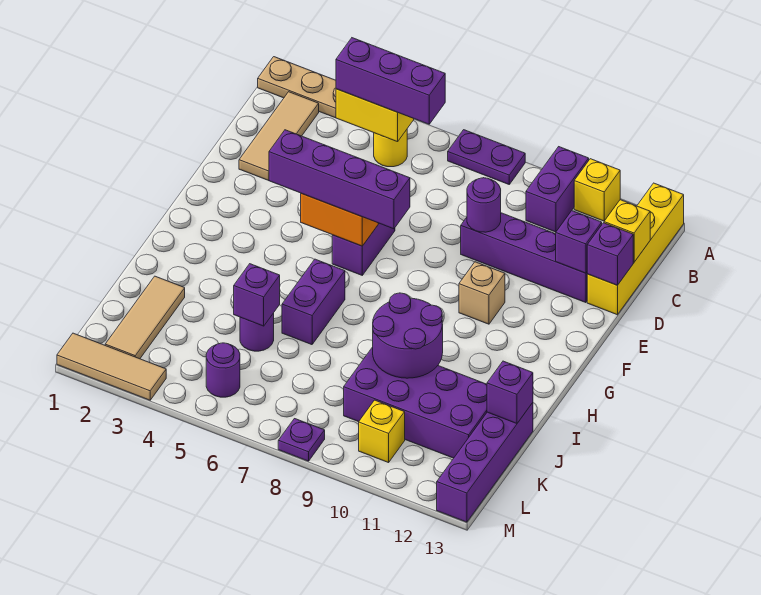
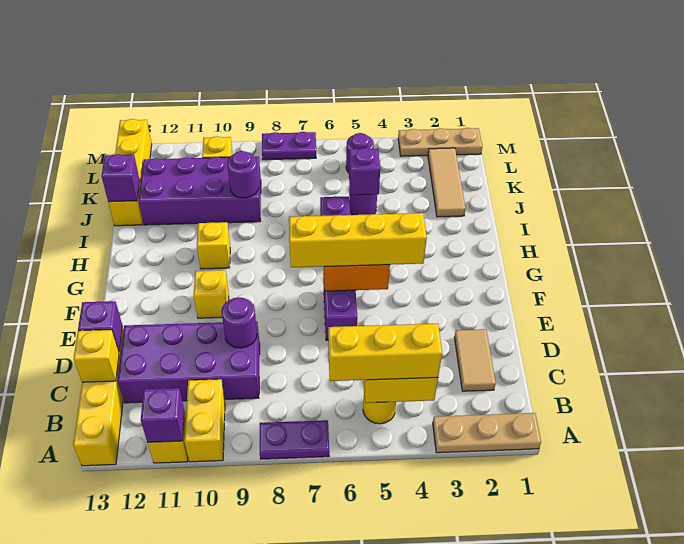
purple 1x2 brick [526,147,589,232] -> yellow 1x2 brick [184,379,225,462]
tan 1x3 tile [239,92,319,181] -> tan 1x2 tile [454,329,496,391]
purple 1x3 brick [336,38,445,124] -> yellow 1x3 brick [328,323,442,381]
purple 1x4 brick [461,213,587,303] -> purple 2x4 brick [118,321,260,403]
purple 1x1 brick [556,211,602,273] -> purple 1x1 brick moved to [141,388,184,442]
purple 1x4 brick [269,130,410,229] -> yellow 1x4 brick [289,213,427,267]
tan 1x1 brick [459,262,505,324] -> yellow 1x1 brick [194,270,229,318]
none -> yellow 1x1 brick [197,222,230,269]
purple 2x2 round brick [373,293,443,378] -> purple 1x1 round brick [227,151,259,198]
purple 1x4 brick [437,403,533,522] -> yellow 1x4 brick [108,119,152,226]
tan 1x3 tile [57,333,166,400] -> tan 1x3 plate [398,128,482,156]
purple 1x1 plate [278,419,325,461] -> purple 1x2 plate [262,132,316,160]

